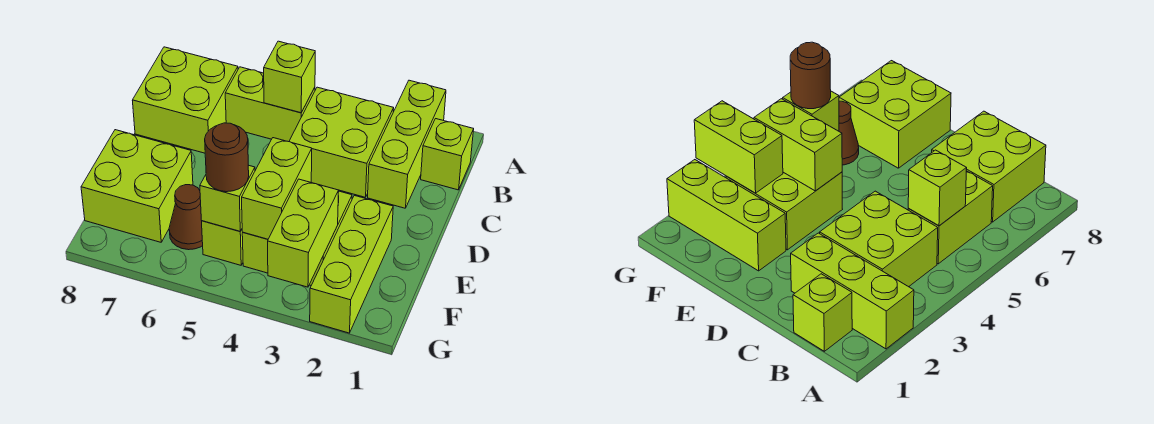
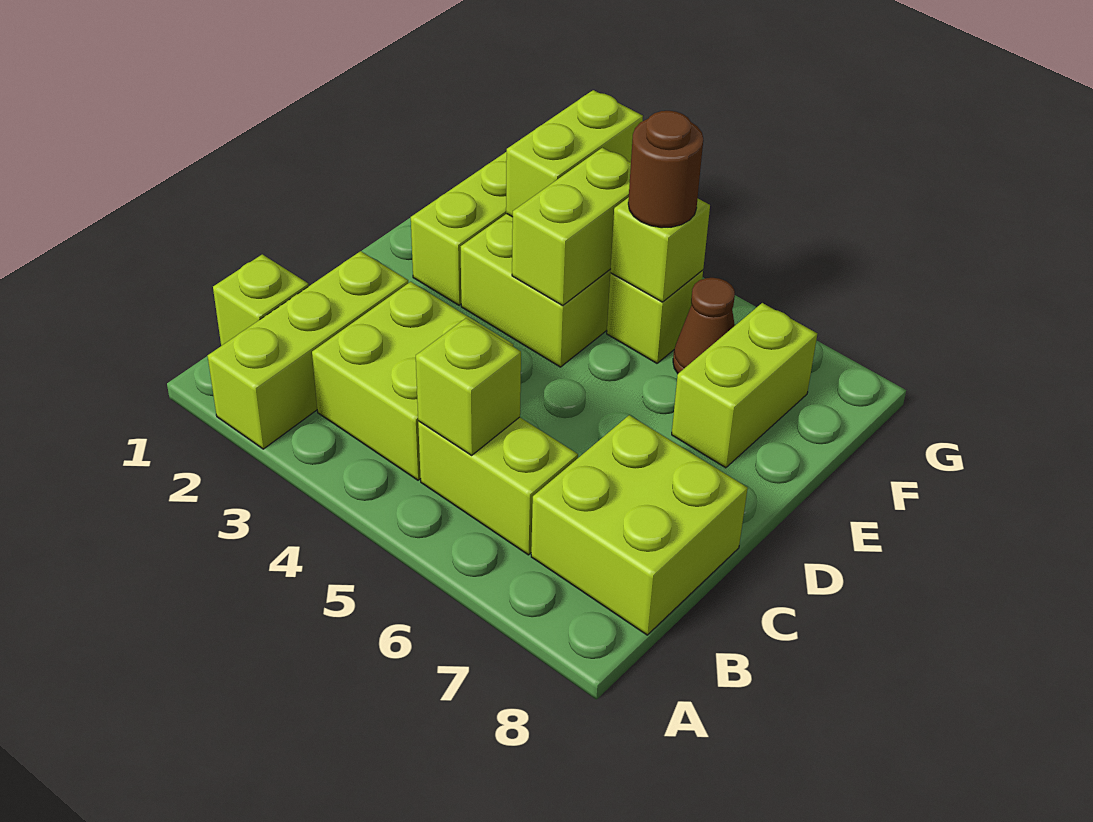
lime 2x2 brick [81,130,193,242] -> lime 1x2 brick [672,303,817,468]

